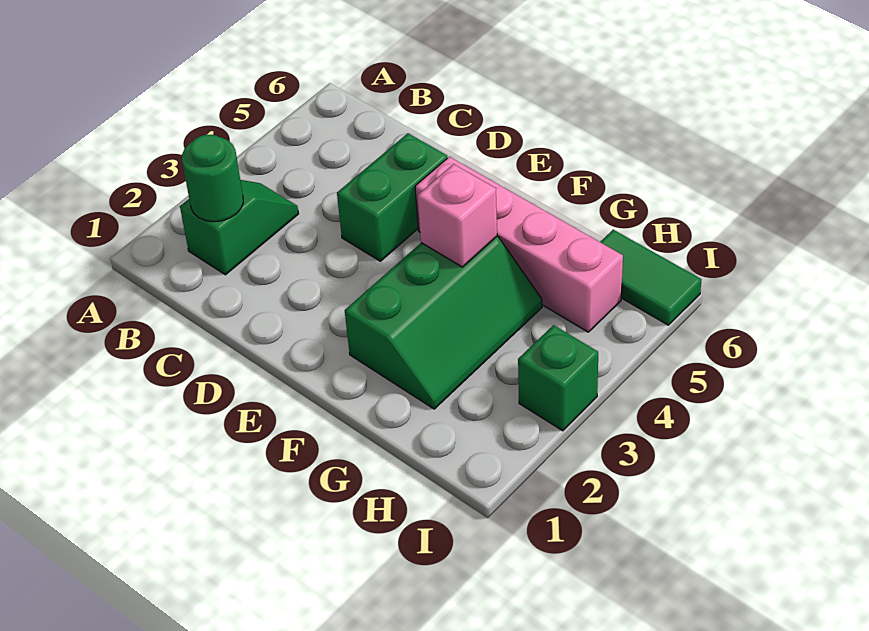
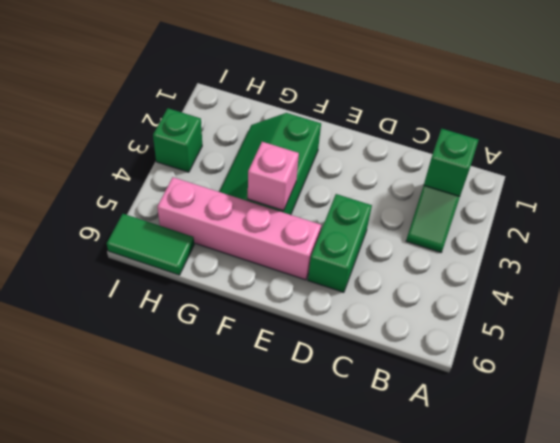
green 1x1 round brick [182,135,243,222] -> green 1x1 brick [424,129,478,196]

